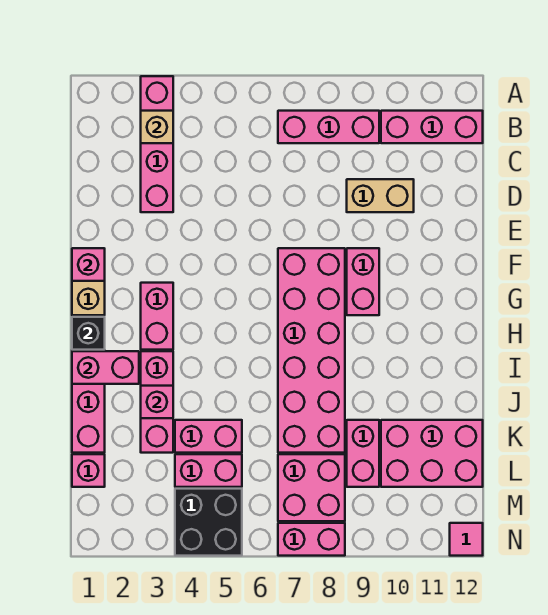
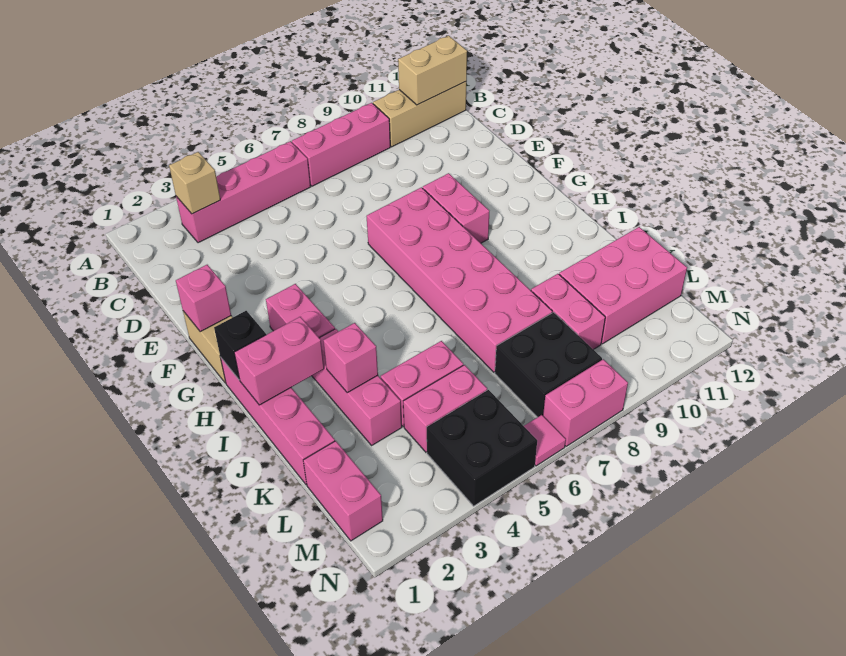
pink 1x4 brick [141,76,173,212] -> pink 1x4 brick turned to [176,141,311,243]
pink 1x3 brick [381,111,483,143] -> tan 1x3 brick [373,81,467,147]
tan 1x2 brick [347,179,414,212] -> tan 1x2 brick moved to [398,36,467,105]
pink 1x1 brick [72,454,105,487] -> pink 1x2 brick [303,441,383,541]
pink 2x2 brick [278,454,345,521] -> black 2x2 brick [495,312,602,417]
pink 1x1 tile [450,523,483,556] -> pink 1x1 tile moved to [524,415,566,466]

